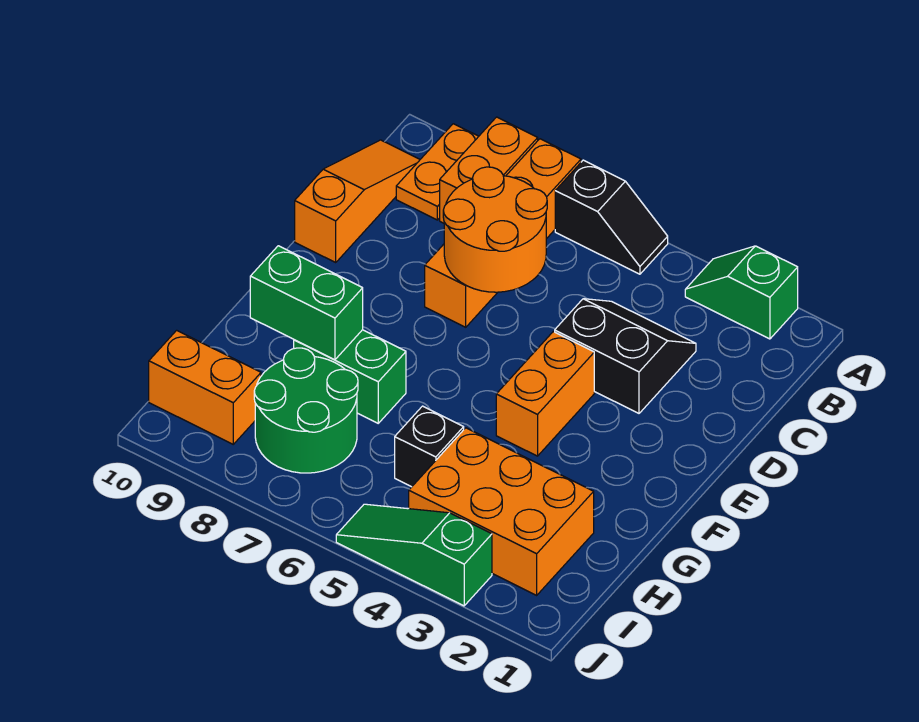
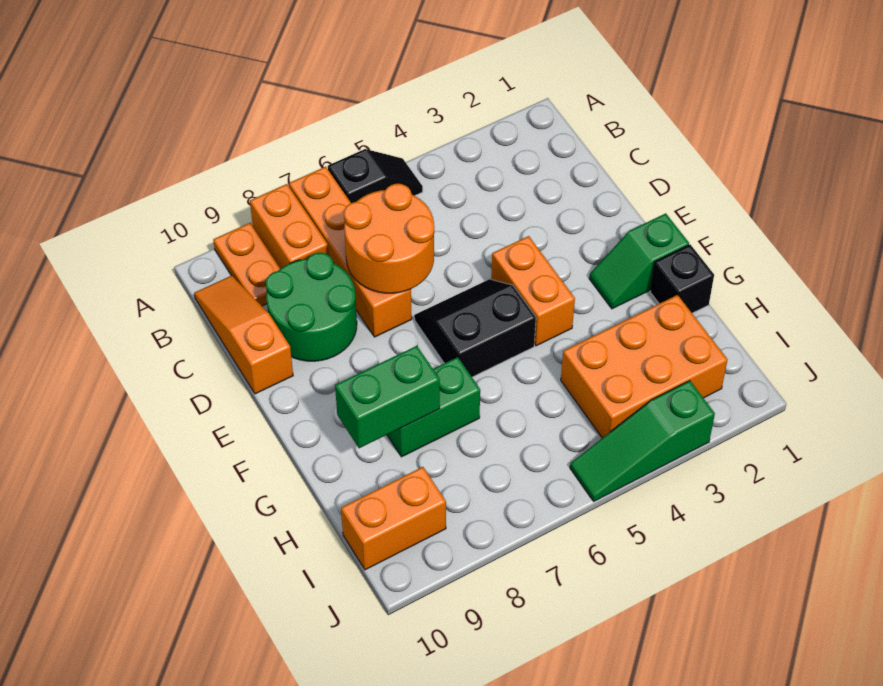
green 1x2 slope [685,246,798,339] -> green 1x2 slope moved to [589,213,689,309]
black 2x2 slope [555,299,696,413] -> black 2x2 slope moved to [414,279,536,377]
black 1x1 brick [395,406,464,487] -> black 1x1 brick moved to [650,245,714,313]
green 2x2 round brick [254,348,358,473] -> green 2x2 round brick moved to [266,253,357,361]

